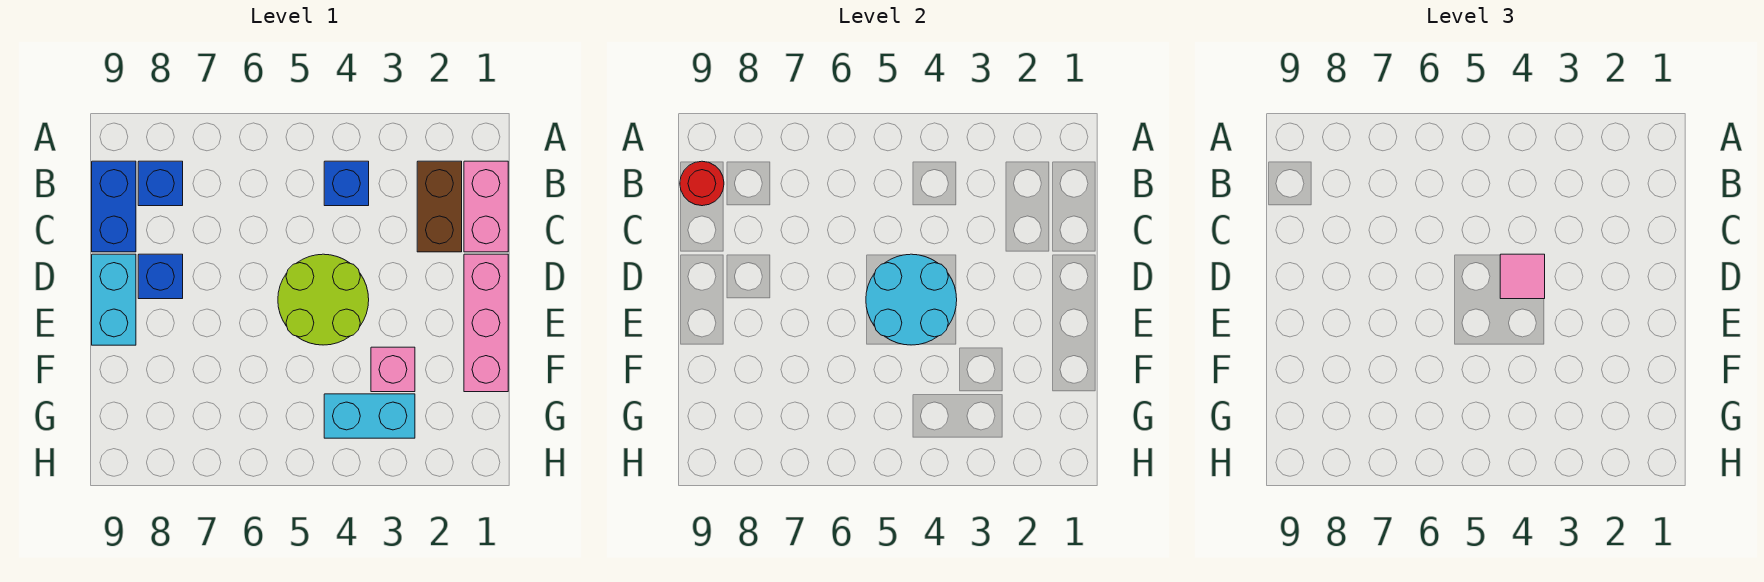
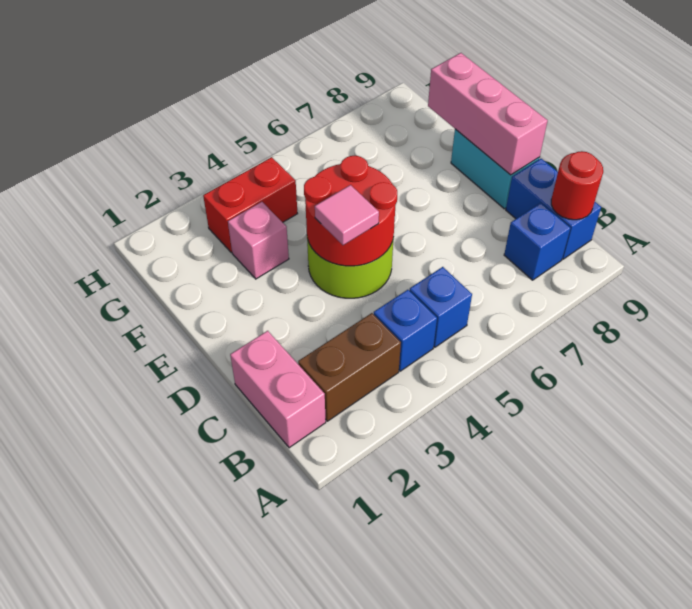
brown 1x2 brick [417,161,462,252] -> brown 1x2 brick turned to [298,313,401,421]
pink 1x3 brick [464,254,508,392] -> pink 1x3 brick moved to [428,53,548,175]
cyan 2x2 round brick [866,254,957,345] -> red 2x2 round brick [304,156,397,266]
blue 1x1 brick [138,254,183,299] -> blue 1x1 brick moved to [409,267,472,347]
cyan 1x2 brick [324,394,415,438] -> red 1x2 brick [203,157,298,253]

